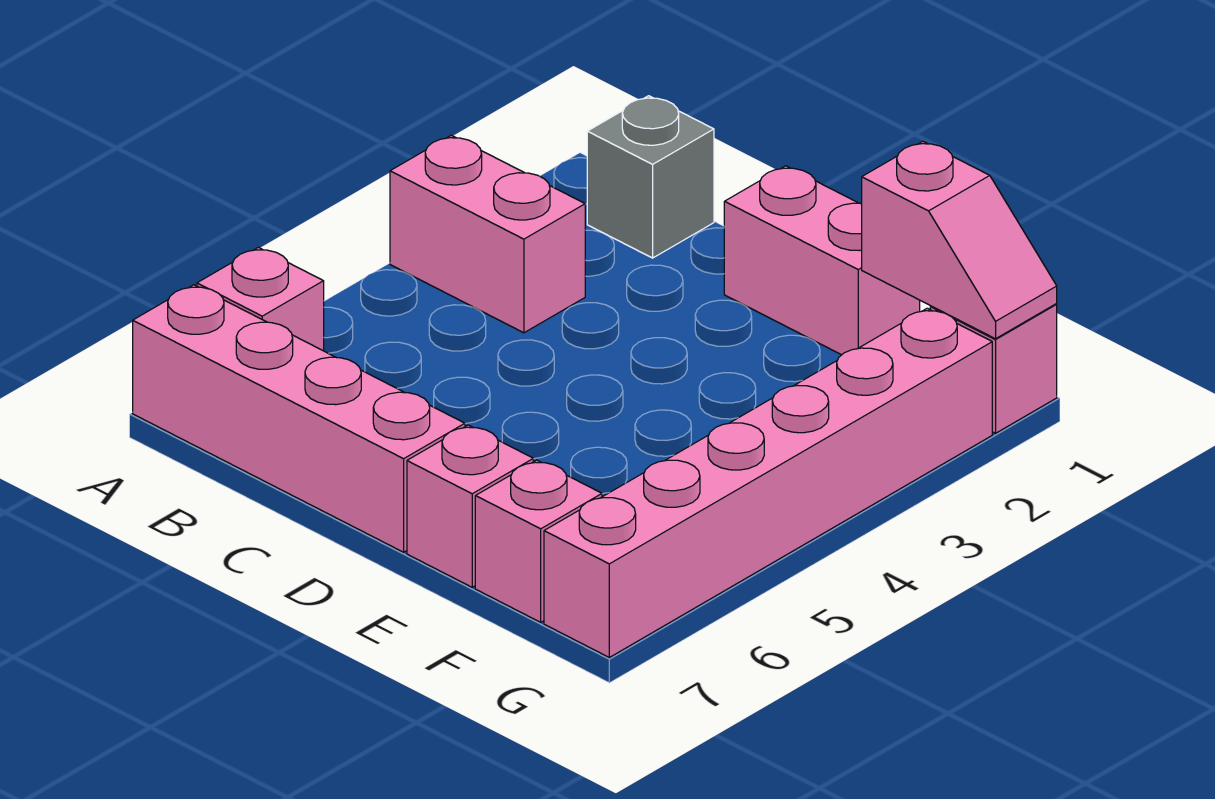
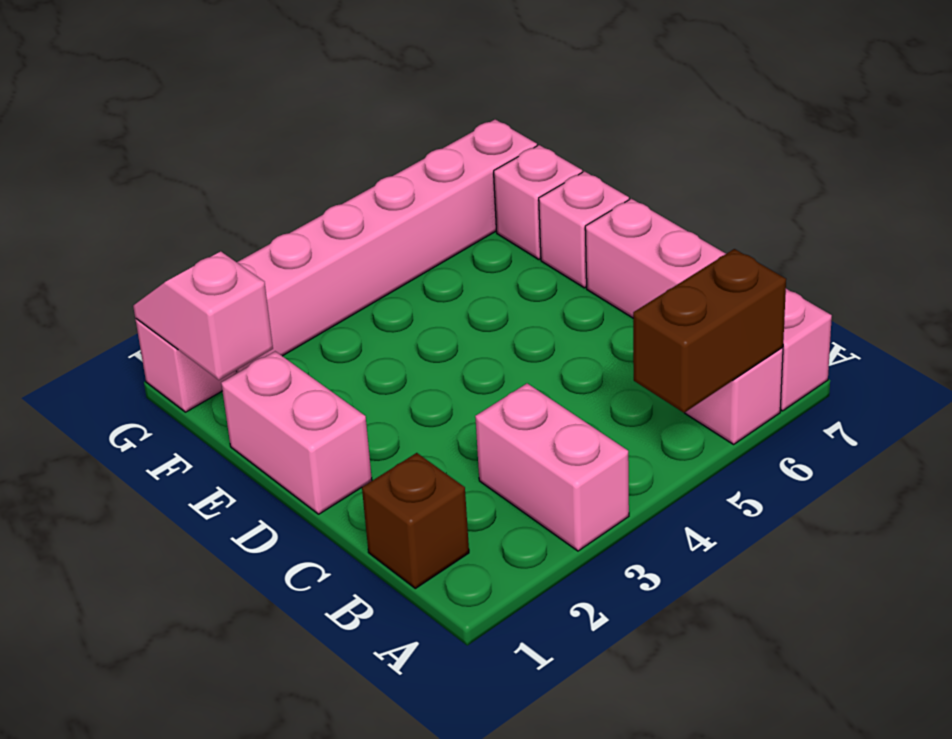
none -> brown 1x2 brick [633,249,786,413]
grey 1x1 brick [587,96,714,258] -> brown 1x1 brick [362,453,469,588]

